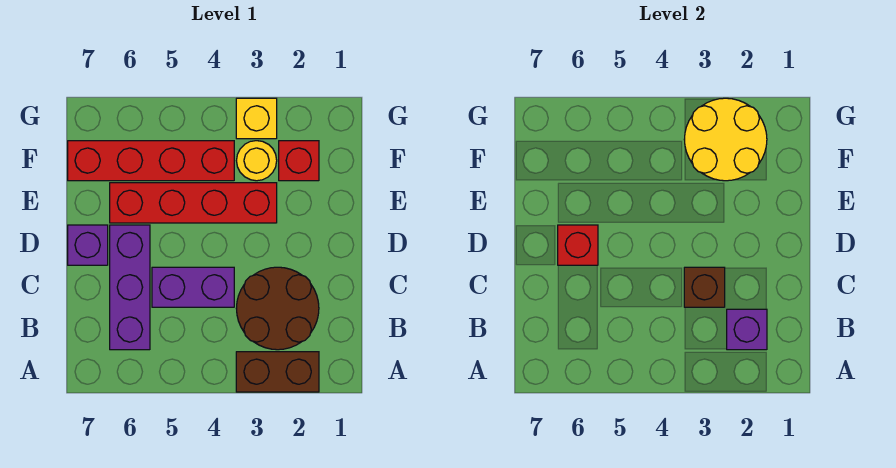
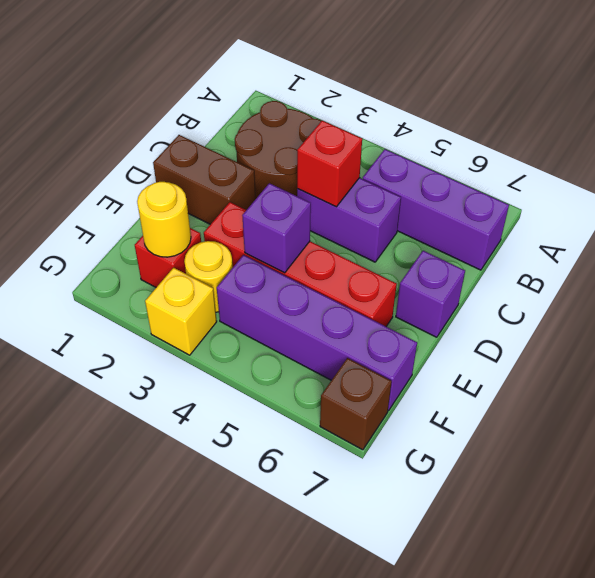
brown 1x2 brick [236,352,319,392] -> brown 1x2 brick moved to [153,135,255,224]
purple 1x1 brick [727,309,767,350] -> purple 1x1 brick moved to [242,183,311,273]
purple 1x3 brick [110,225,150,350] -> purple 1x3 brick turned to [363,149,509,270]
brown 1x1 brick [684,267,725,307] -> brown 1x1 brick moved to [320,358,392,450]
red 1x1 brick [558,225,598,265] -> red 1x1 brick moved to [297,120,362,207]
yellow 2x2 round brick [684,98,767,181] -> yellow 1x1 round brick [137,182,191,257]
red 1x4 brick [68,141,234,181] -> purple 1x4 brick [217,255,417,411]

